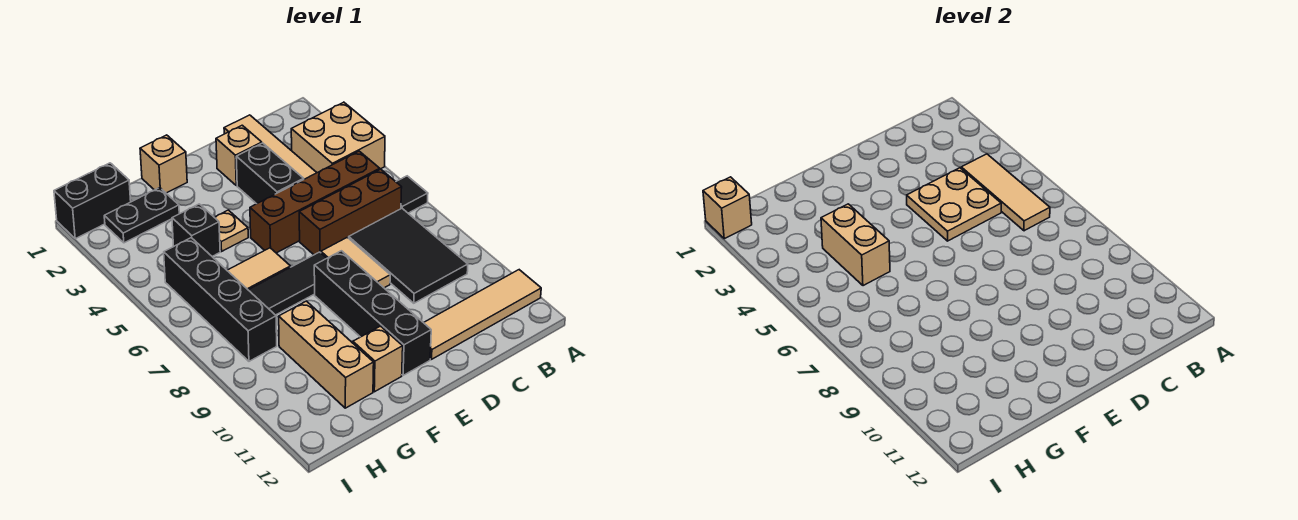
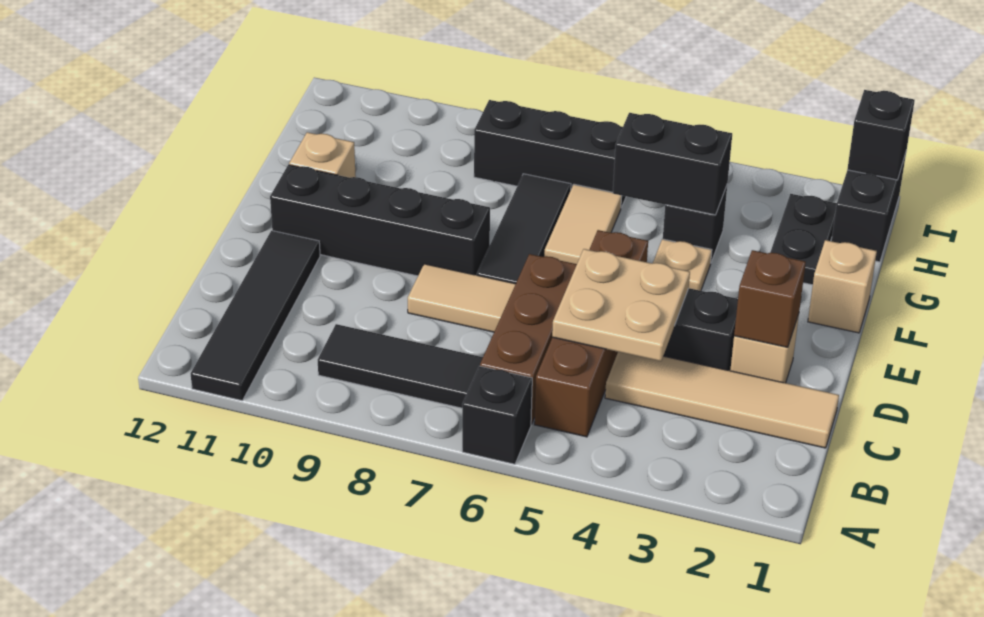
tan 2x2 brick [291,102,385,173] -> none
black 1x1 tile [396,176,428,213] -> black 1x1 brick [462,366,532,464]
tan 1x4 tile [424,270,541,359] -> black 1x4 tile [191,231,320,401]
tan 1x3 tile [961,154,1050,231] -> none
black 2x3 tile [349,208,468,303] -> black 1x3 tile [318,324,483,408]
none -> brown 1x1 brick [734,250,806,347]
tan 1x2 brick [821,204,890,286] -> black 1x2 brick [613,113,732,215]
tan 1x3 brick [279,301,374,408] -> none
black 1x4 brick [164,238,277,361] -> black 1x3 brick [474,100,626,208]
tan 1x1 brick [703,177,752,239] -> black 1x1 brick [847,90,915,180]

